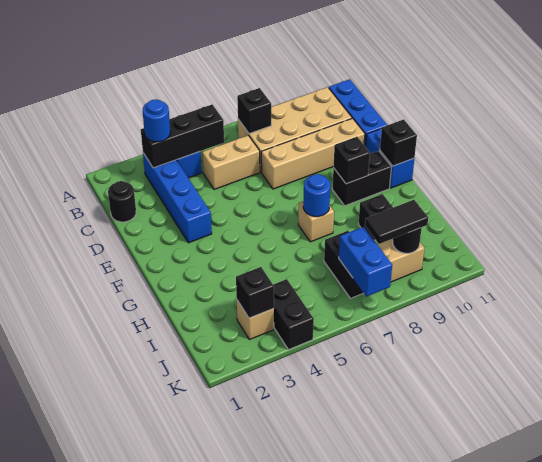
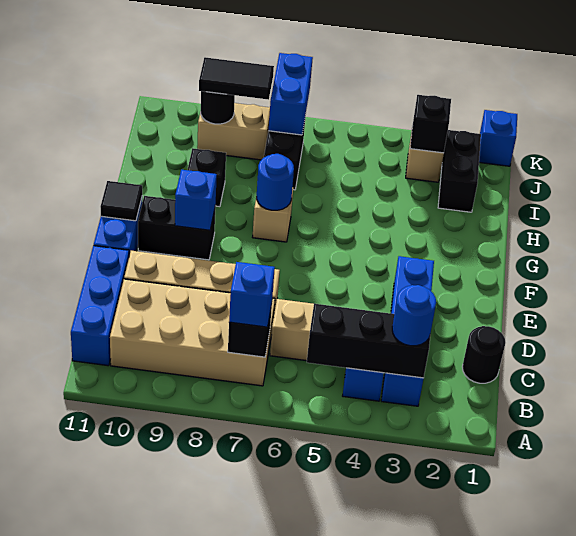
none -> blue 1x1 brick [229,262,275,327]
black 1x1 brick [333,137,370,184] -> blue 1x1 brick [175,170,217,230]
black 1x1 brick [380,119,417,166] -> black 1x1 tile [100,181,142,221]
black 1x2 brick [273,279,314,350] -> black 1x2 brick moved to [438,130,481,212]
none -> blue 1x1 brick [479,110,517,166]

